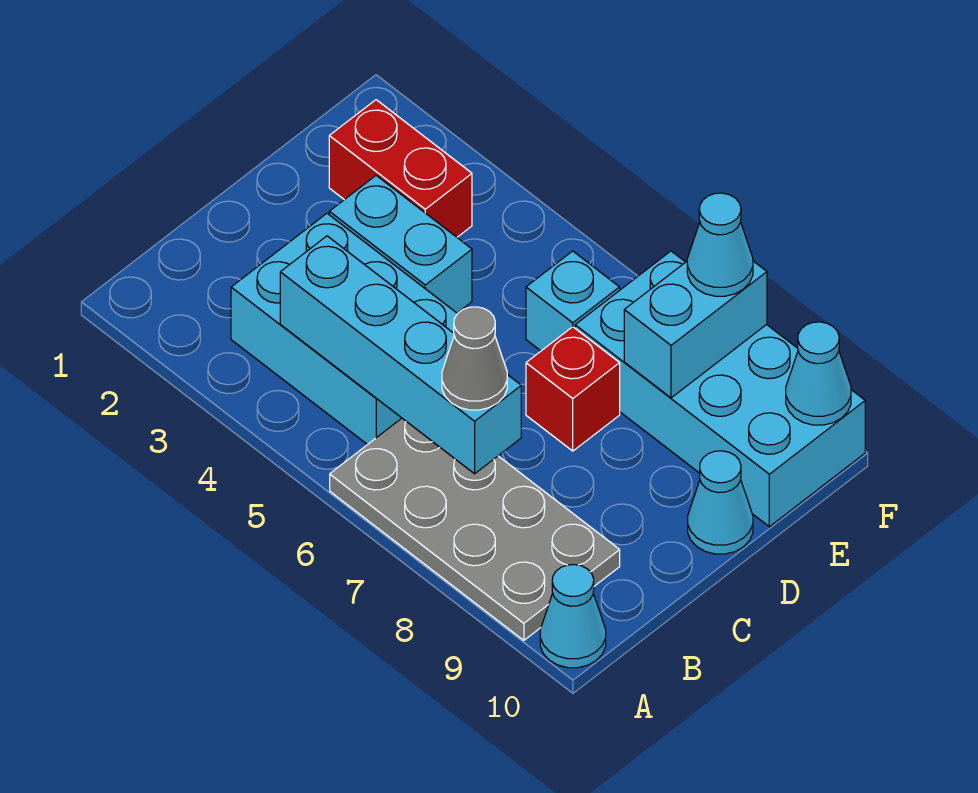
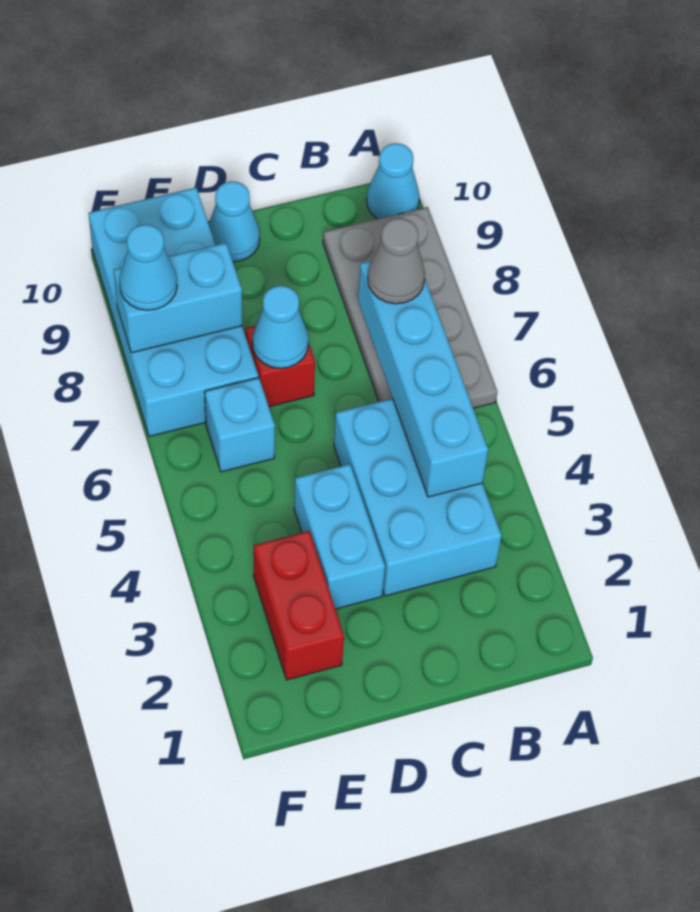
cyan 1x1 cone [786,322,851,425] -> cyan 1x1 cone moved to [252,286,309,368]

